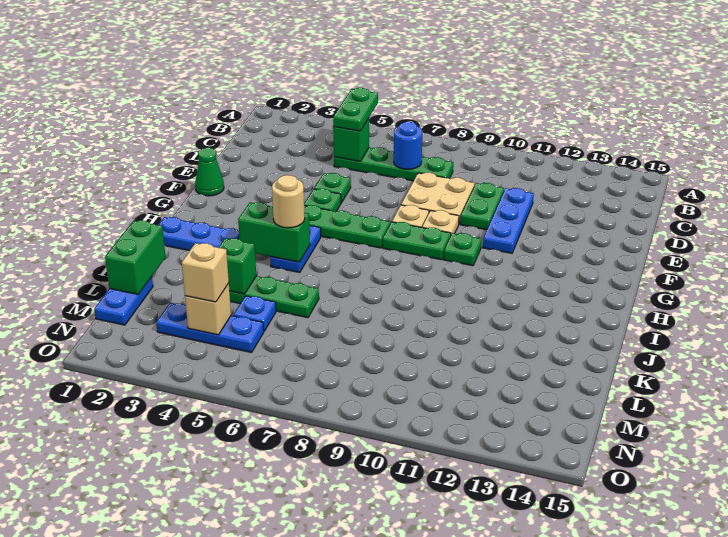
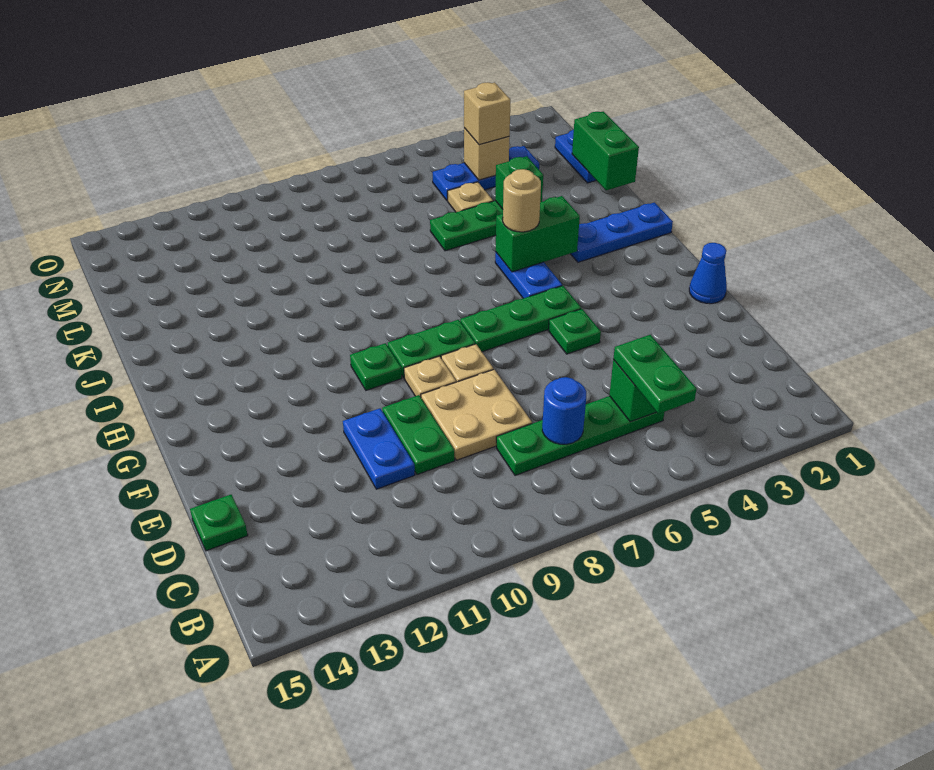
blue 1x3 plate [483,188,534,253] -> blue 1x2 plate [343,408,415,489]
green 1x1 plate [314,173,351,203] -> green 1x1 plate moved to [190,495,248,551]
green 1x1 cone [195,148,224,196] -> blue 1x1 cone [689,243,727,304]
blue 1x1 plate [233,296,276,331] -> tan 1x1 plate [448,182,493,212]

